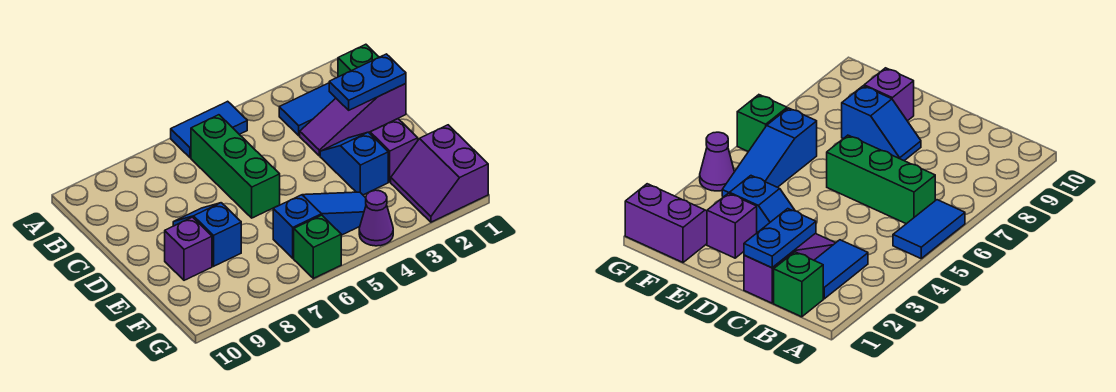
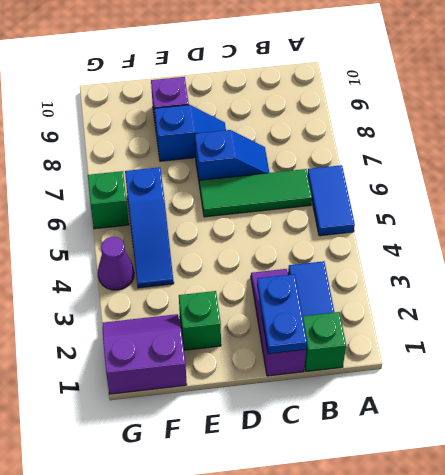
green 1x3 brick [191,115,280,218] -> green 1x3 tile [200,169,312,217]
blue 1x2 slope [320,132,388,195] -> blue 1x2 slope moved to [195,130,269,186]
purple 1x1 brick [370,119,418,182] -> green 1x1 brick [179,291,221,350]

